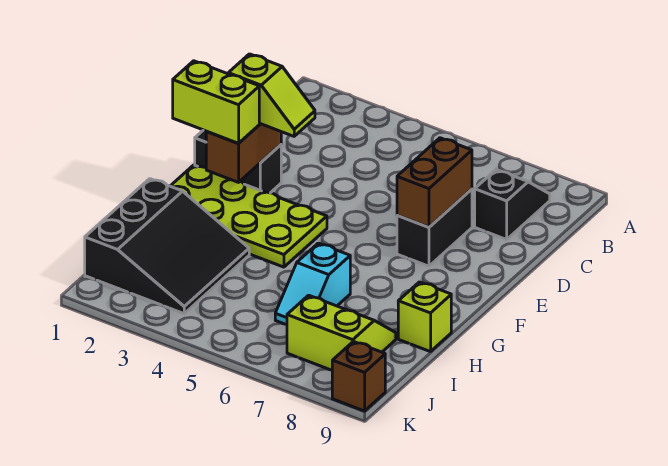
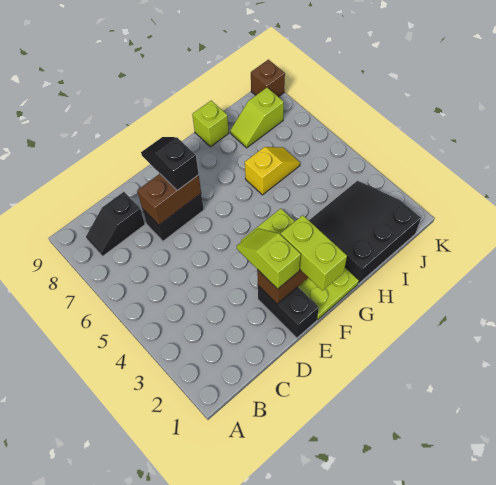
none -> black 1x2 slope [141,137,199,190]
cyan 1x2 slope [275,243,350,325] -> yellow 1x2 slope [245,147,300,195]
lime 2x2 slope [287,295,396,370] -> lime 1x2 slope [230,88,284,148]

